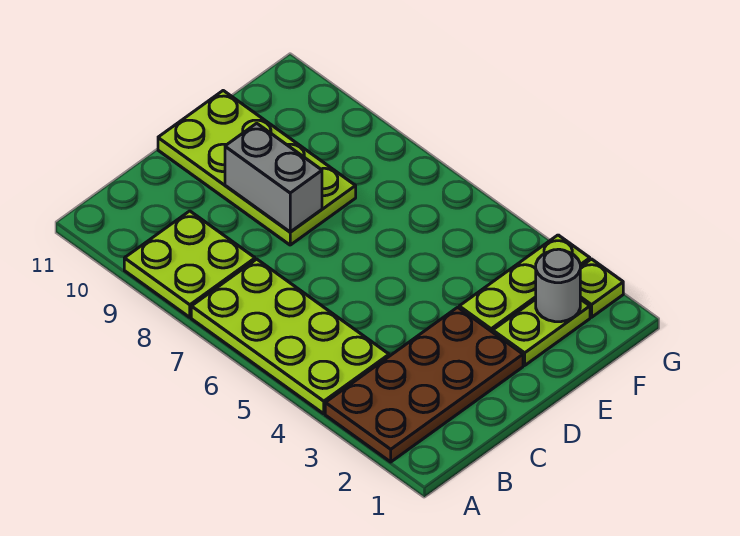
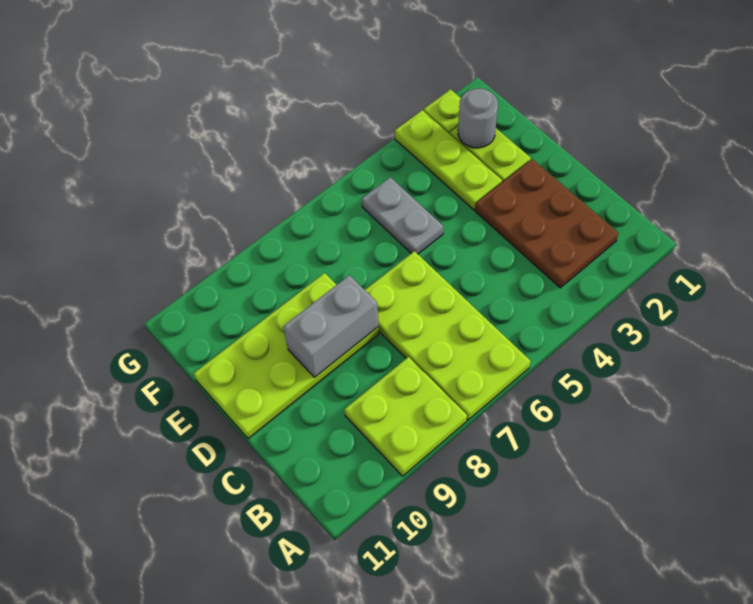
brown 2x4 plate [325,307,523,462] -> brown 2x3 plate [475,159,619,288]
lime 2x4 plate [191,259,389,414] -> lime 2x4 plate turned to [365,251,531,420]
none -> grey 1x2 plate [362,177,443,254]

